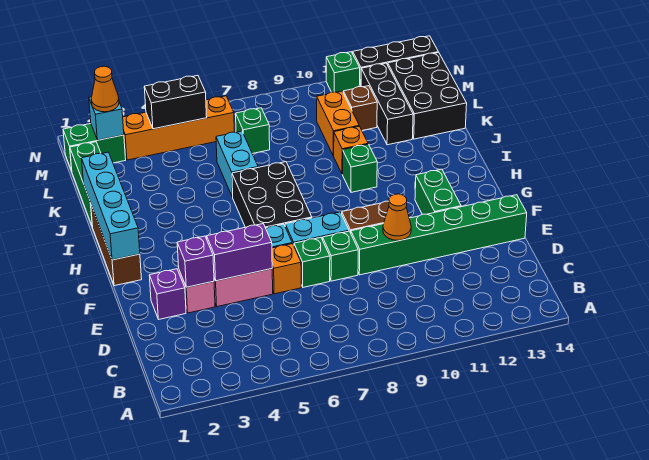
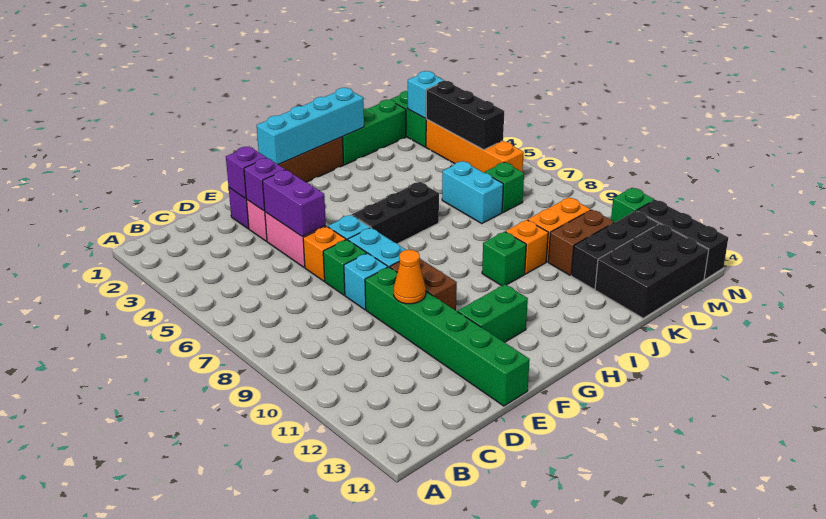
none -> purple 1x1 brick [226,147,266,198]
green 1x1 brick [323,231,358,281] -> cyan 1x1 brick [344,253,388,310]
black 2x3 brick [232,162,312,228] -> black 1x3 brick [352,182,439,244]
cyan 1x2 brick [216,131,258,197] -> cyan 1x2 brick turned to [442,161,503,224]
brown 1x1 brick [343,86,377,131] -> brown 1x2 brick [548,210,614,275]
orange 1x1 cone [91,66,119,112] -> none
black 1x2 brick [144,75,207,129] -> black 1x3 brick [426,81,504,150]

